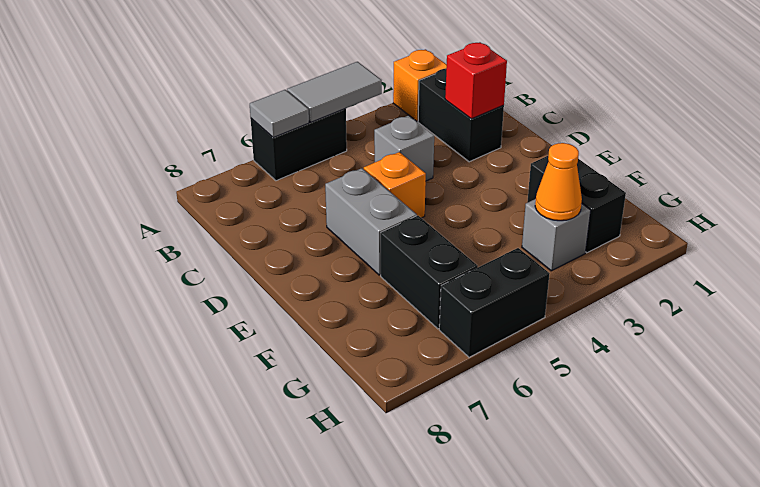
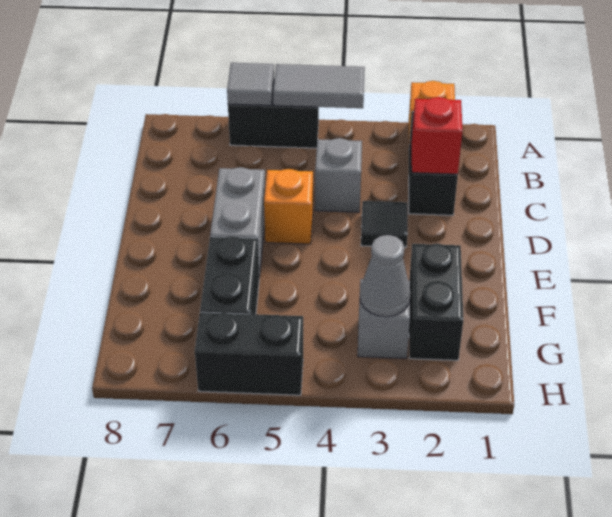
none -> black 1x1 tile [361,201,408,247]
orange 1x1 cone [535,143,582,221] -> grey 1x1 cone [360,235,411,317]

